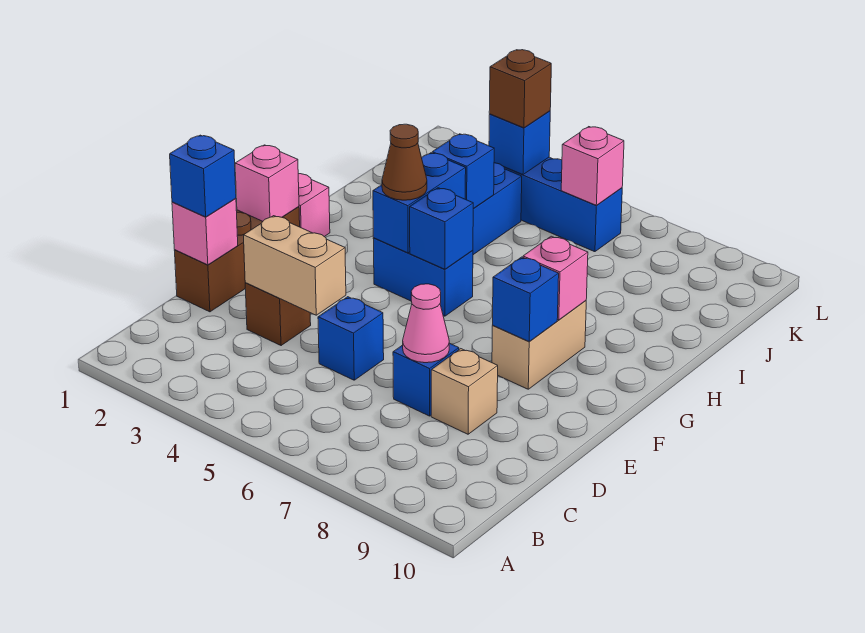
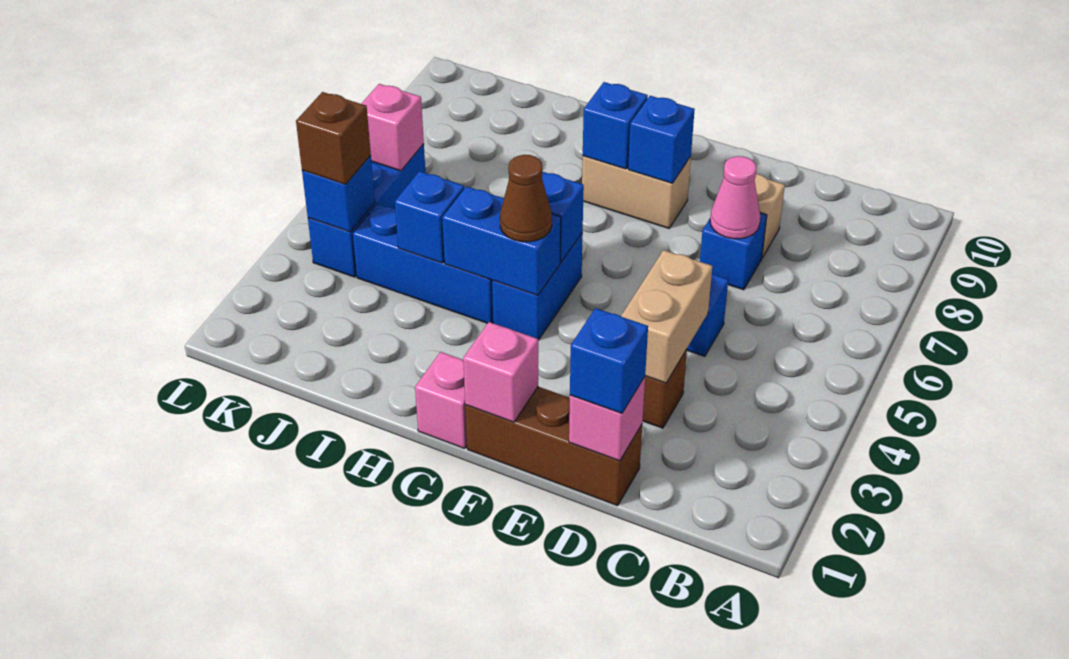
pink 1x1 brick [523,236,588,320] -> blue 1x1 brick [583,82,648,169]

